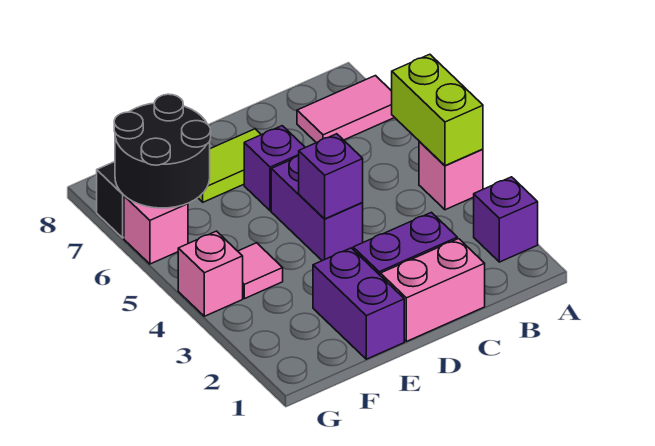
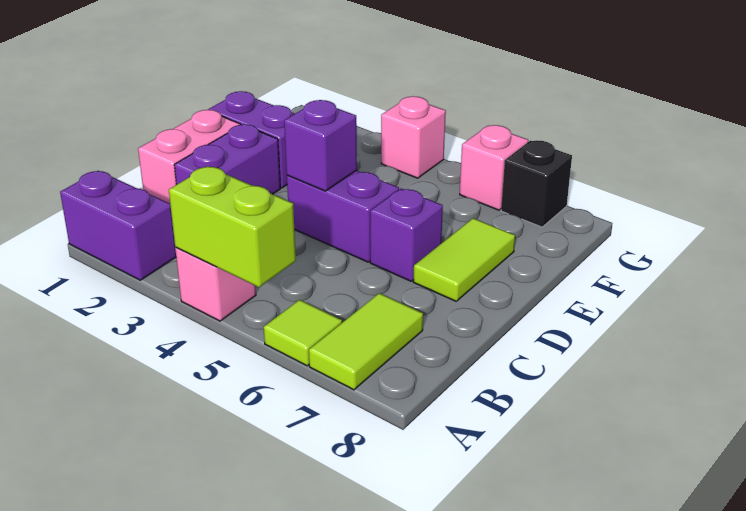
purple 1x1 brick [474,177,538,262] -> purple 1x2 brick [60,171,176,280]
none -> lime 1x1 tile [264,300,342,366]
pink 1x2 tile [297,76,395,143] -> lime 1x2 tile [309,293,423,390]
pink 1x1 tile [238,243,283,299] -> none
black 2x2 round brick [114,94,211,208] -> none

